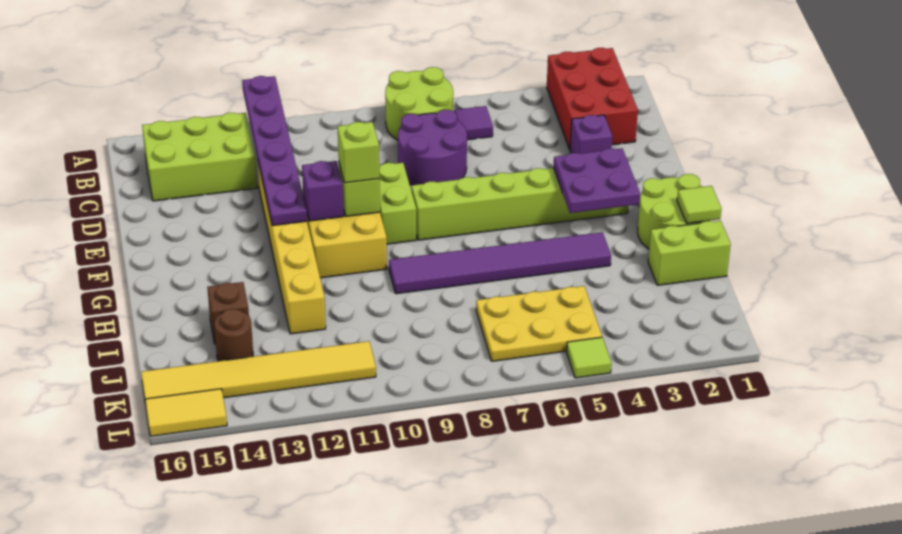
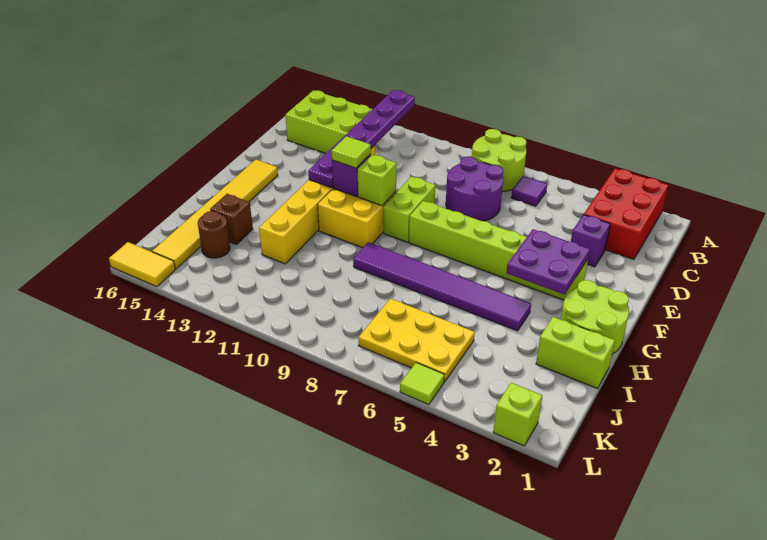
lime 1x1 brick [338,122,379,183] -> lime 1x1 brick moved to [493,383,542,446]
lime 1x1 tile [677,186,722,223] -> lime 1x1 tile moved to [332,136,371,168]
yellow 1x6 tile [141,341,376,399] -> yellow 1x6 tile turned to [152,160,278,269]

